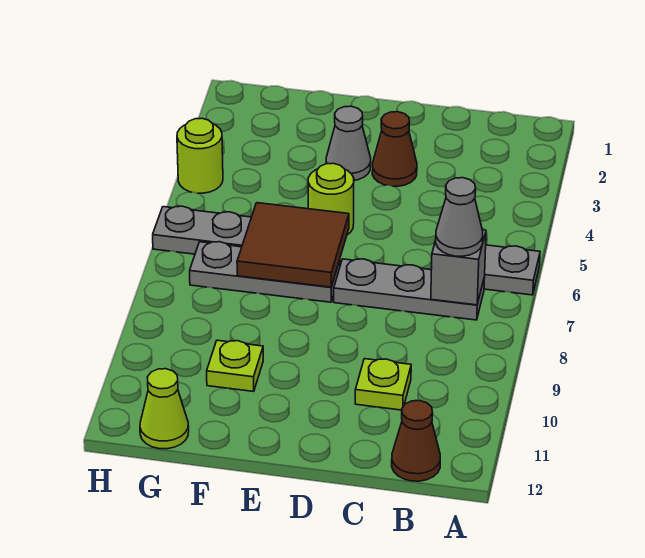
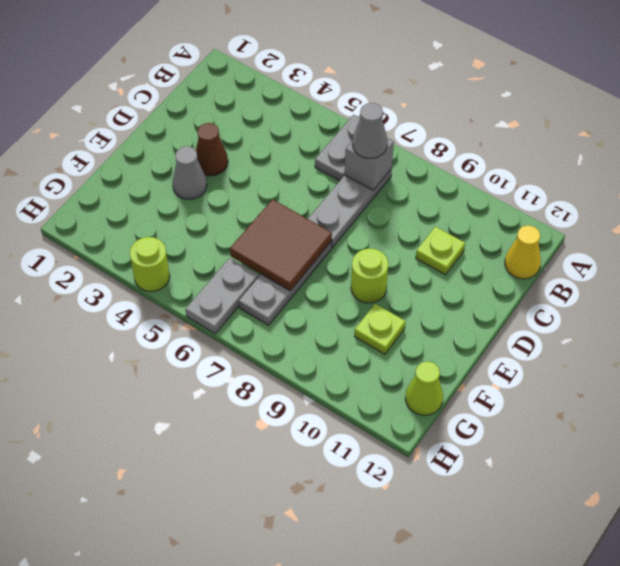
brown 1x1 cone [392,401,440,481] -> yellow 1x1 cone [505,225,541,279]
lime 1x1 round brick [308,163,354,235] -> lime 1x1 round brick moved to [351,248,388,303]

